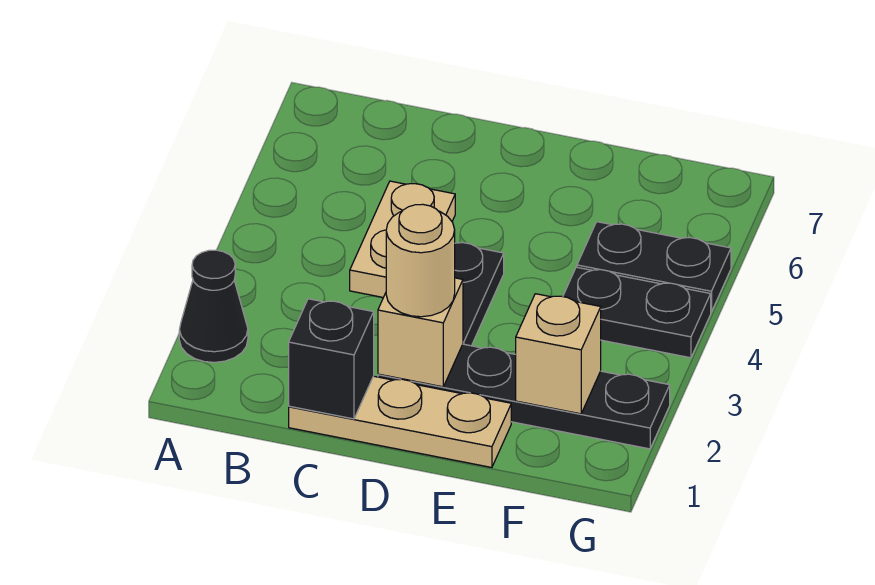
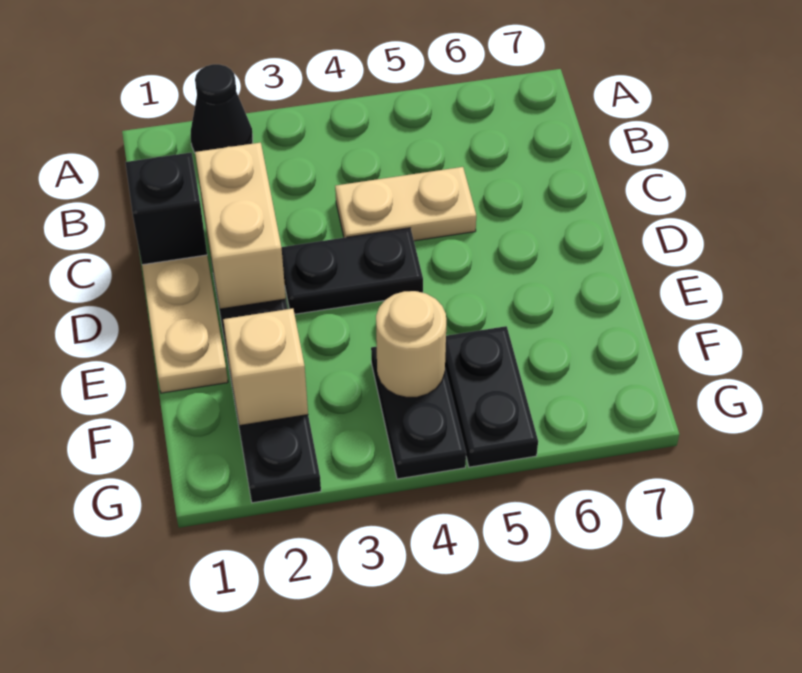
tan 1x1 brick [378,278,463,387] -> tan 1x2 brick [195,143,286,309]
tan 1x1 round brick [386,204,455,317] -> tan 1x1 round brick moved to [376,291,446,397]

